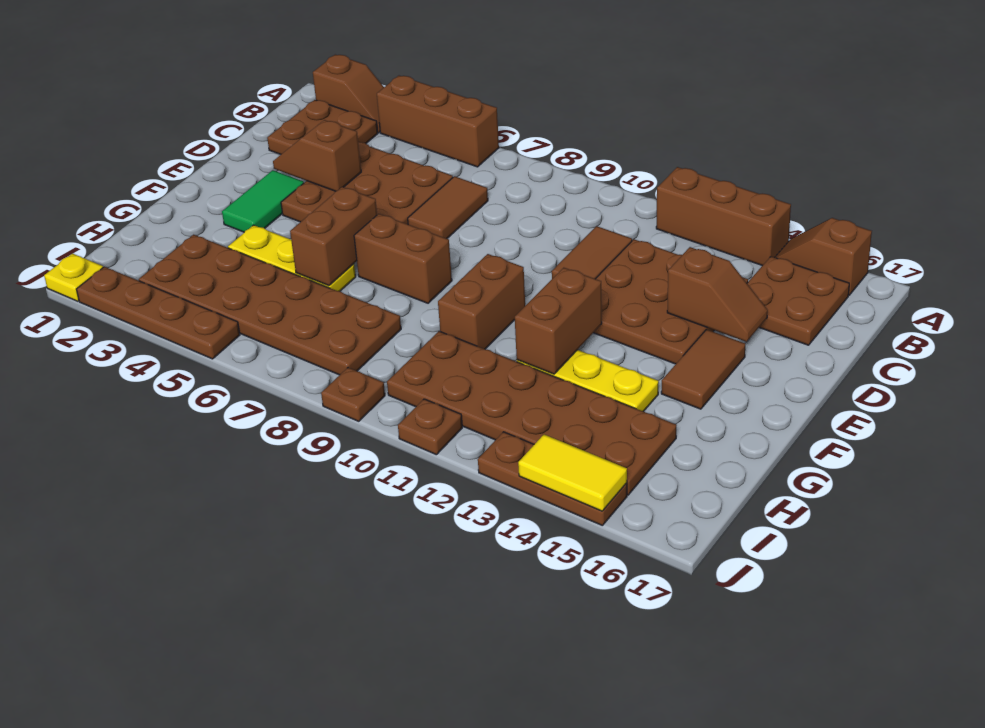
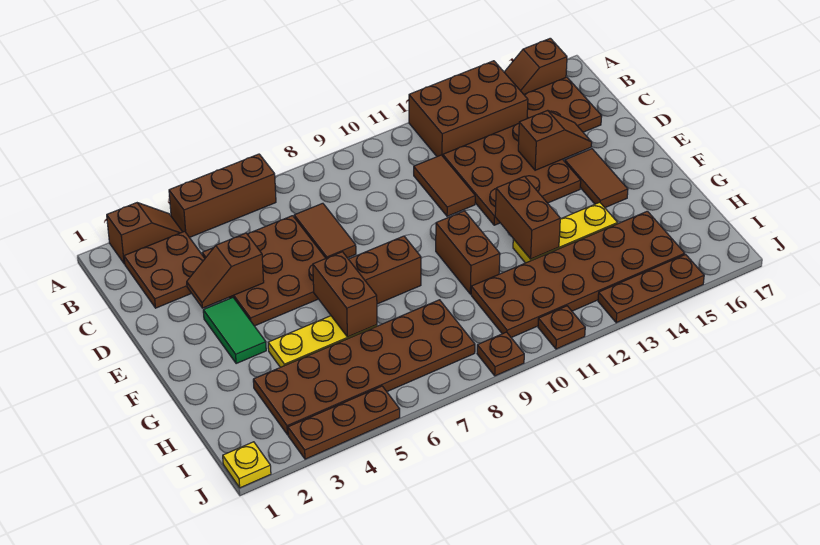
brown 1x3 brick [656,167,791,266] -> brown 2x3 brick [409,61,528,157]
brown 1x4 plate [76,267,240,359] -> brown 1x3 plate [288,386,400,459]
yellow 1x2 tile [518,435,627,511] -> none

